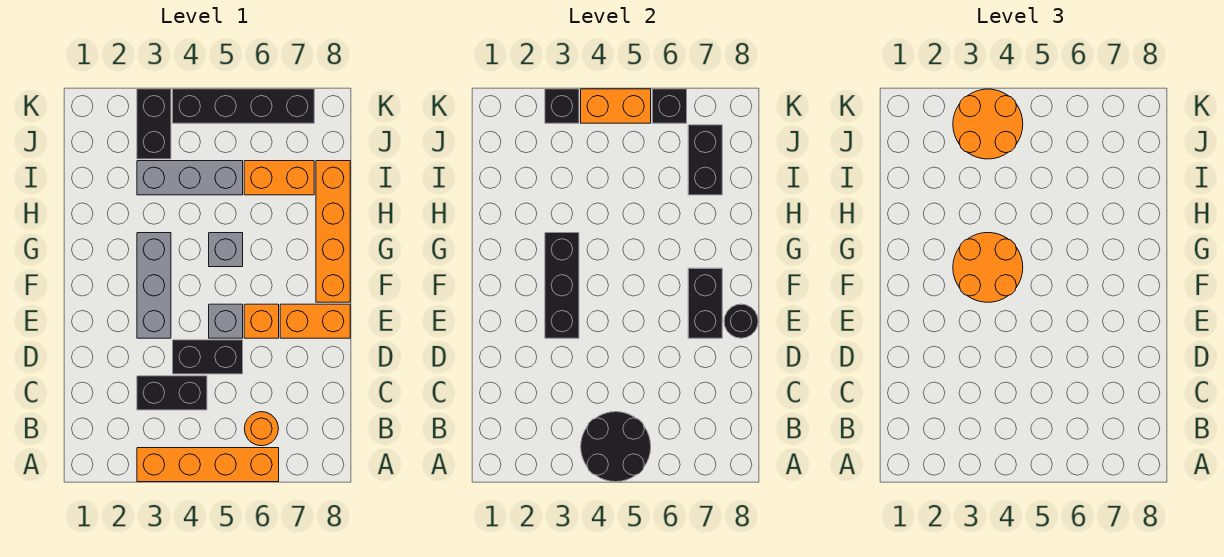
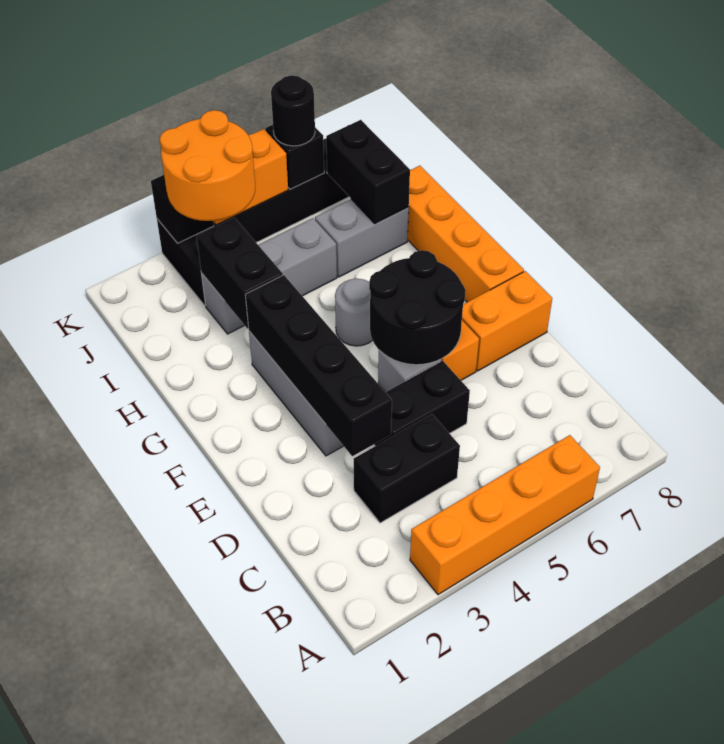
black 2x2 round brick [581,412,651,482] -> black 2x2 round brick moved to [369,250,466,365]
orange 1x1 round brick [244,412,279,446] -> none
black 1x3 brick [545,233,579,338] -> black 1x4 brick [245,275,392,456]
black 1x2 brick [688,268,722,338] -> black 1x2 brick moved to [197,218,283,329]
black 1x1 round brick [724,304,758,338] -> black 1x1 round brick moved to [271,75,315,146]
orange 2x2 round brick [953,233,1023,302] -> none
grey 1x1 brick [209,233,243,267] -> grey 1x1 round brick [335,278,373,346]
orange 1x2 brick [244,161,314,195] -> grey 1x2 brick [315,199,409,277]

